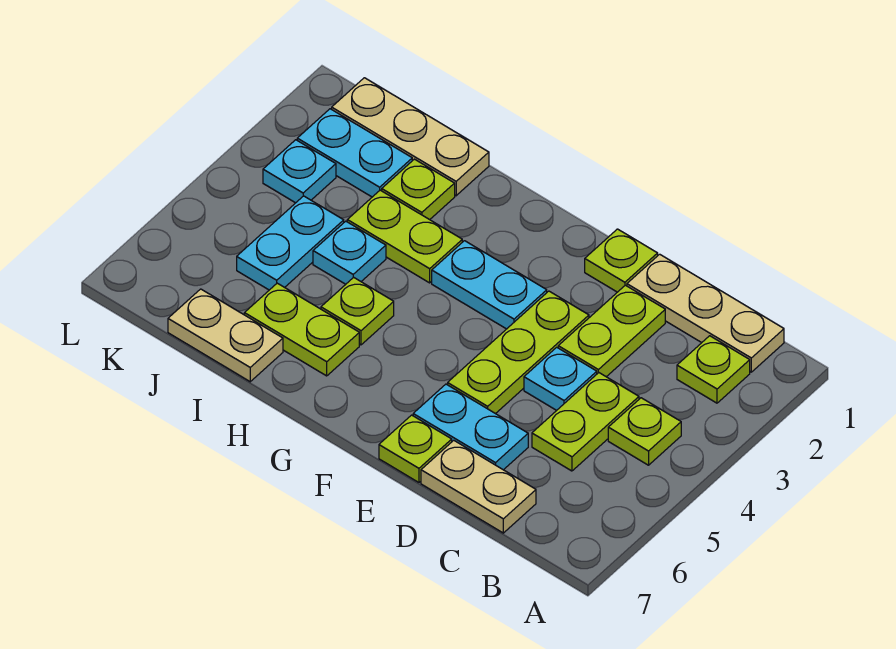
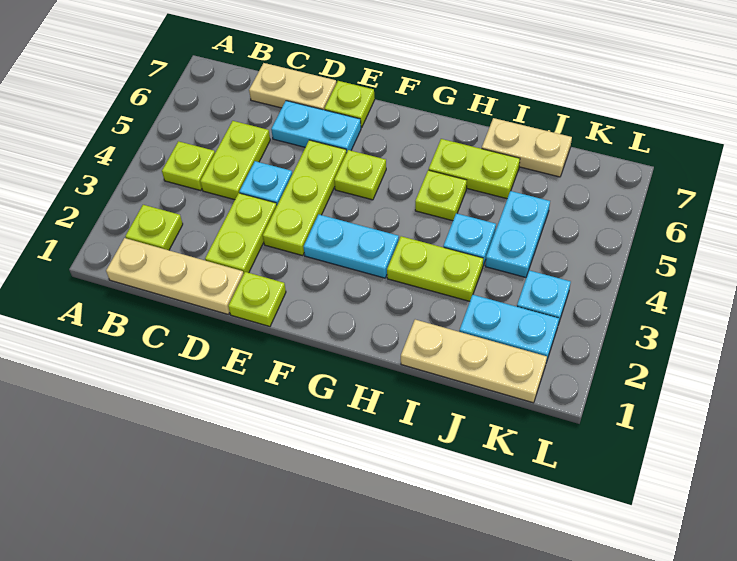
lime 1x1 plate [382,159,455,220] -> lime 1x1 plate moved to [334,150,386,200]

